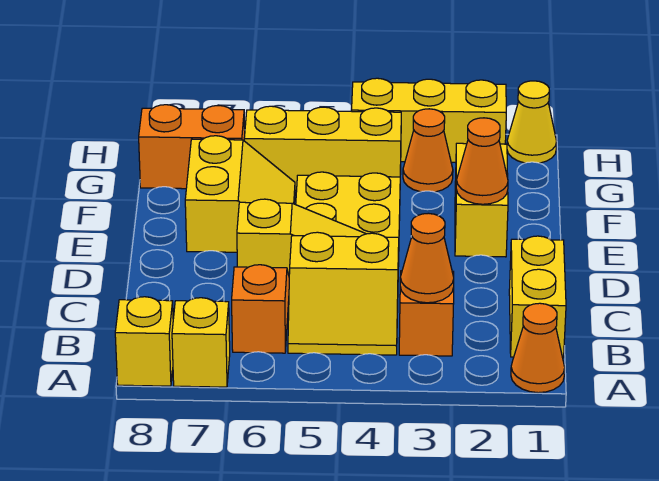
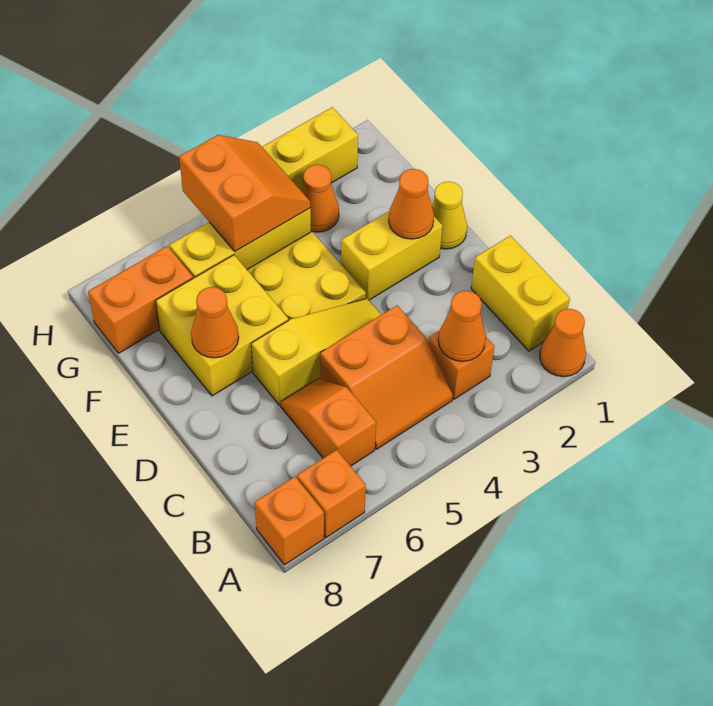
yellow 1x1 brick [172,298,230,387] -> orange 1x1 brick [297,450,366,537]
yellow 1x1 brick [115,297,173,386] -> orange 1x1 brick [255,477,324,565]
yellow 2x2 slope [288,232,399,355] -> orange 2x2 slope [320,305,453,449]
yellow 1x2 brick [455,143,508,257] -> yellow 1x2 brick turned to [341,212,443,300]
yellow 2x2 slope [185,136,295,252] -> yellow 2x2 brick [156,255,288,396]
none -> orange 1x1 cone [191,287,239,358]
none -> orange 2x2 slope [179,135,311,251]
yellow 1x1 cone [507,81,557,163] -> yellow 1x1 cone moved to [432,182,467,249]

